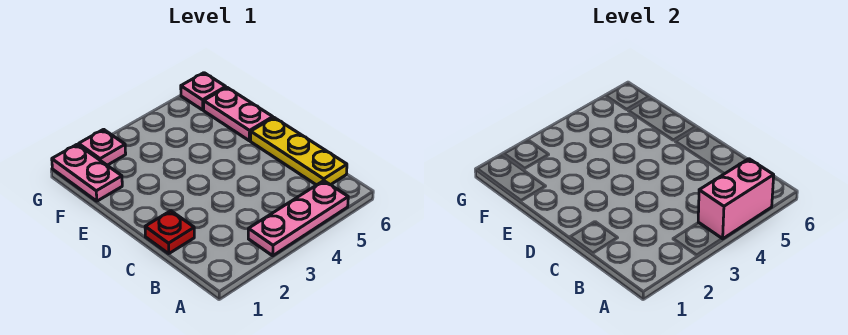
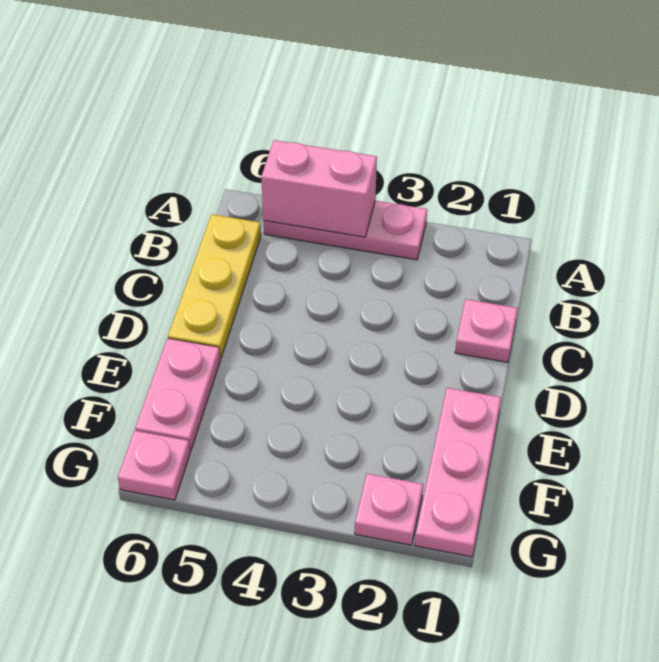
red 1x1 plate [145,211,194,253] -> pink 1x1 plate [455,299,518,362]
pink 1x2 plate [52,144,122,201] -> pink 1x3 plate [415,388,501,557]

